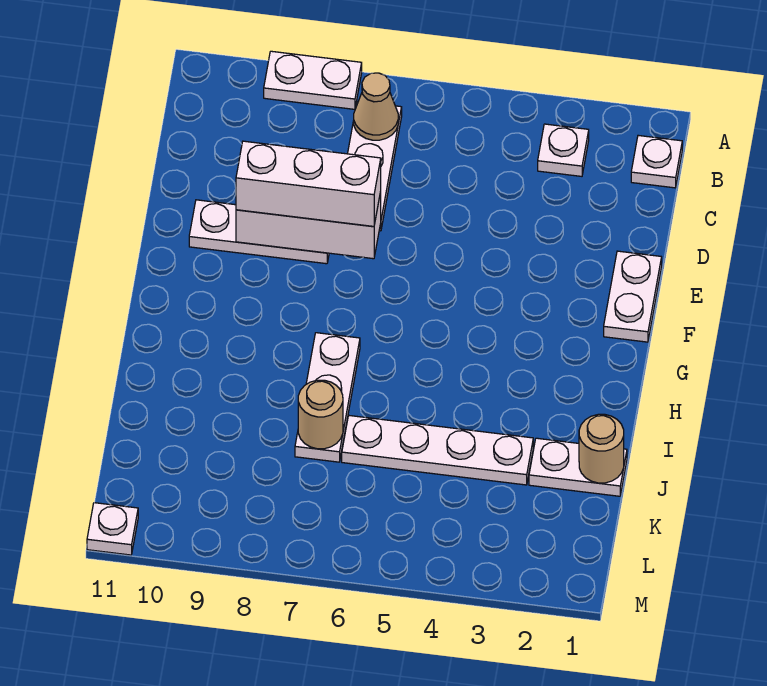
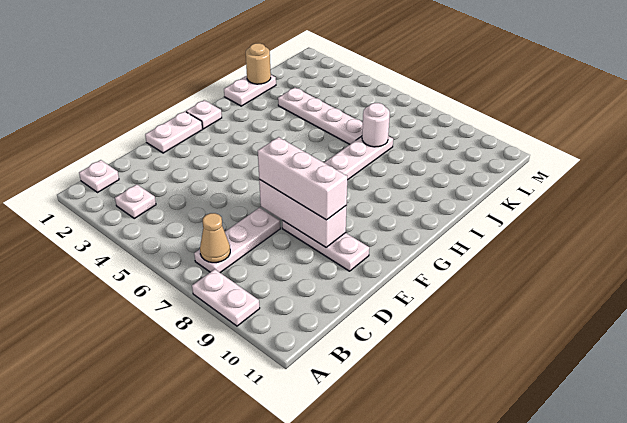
white 1x2 plate [529,438,627,496] -> white 1x2 plate turned to [224,75,276,106]
tan 1x1 round brick [298,380,343,449] -> white 1x1 round brick [362,103,390,147]
white 1x1 plate [87,503,138,555] -> white 1x1 plate moved to [186,100,222,129]

